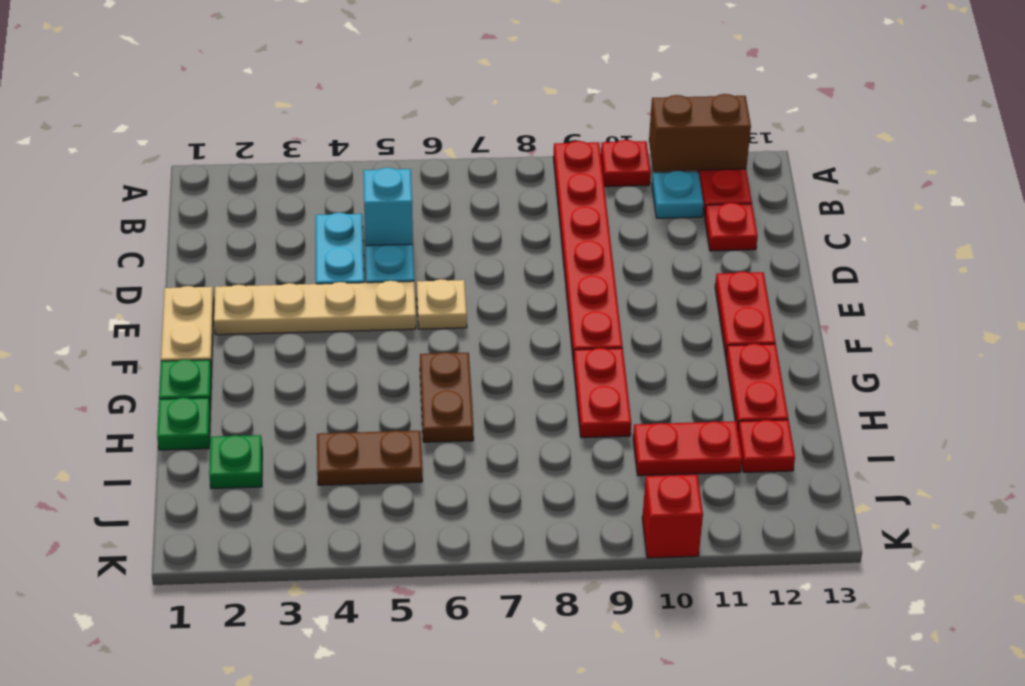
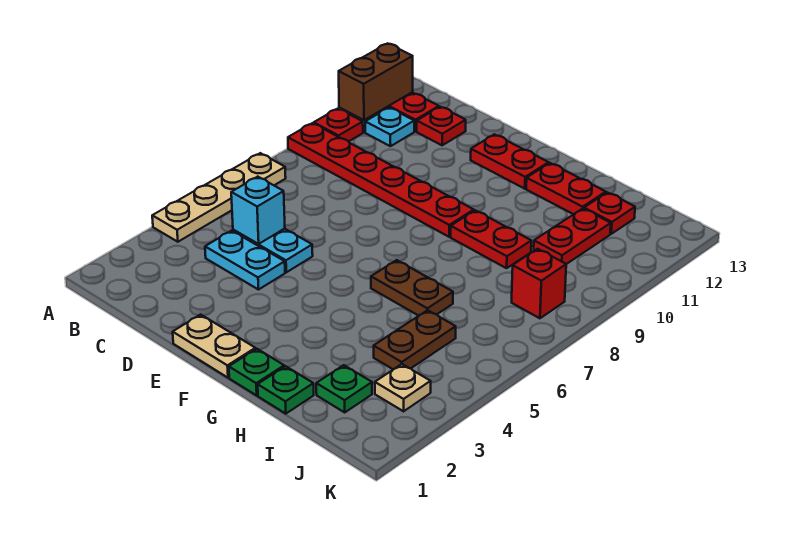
tan 1x4 plate [214,281,416,335] -> tan 1x4 plate moved to [152,153,286,242]
tan 1x1 plate [417,279,467,329] -> tan 1x1 plate moved to [375,364,431,411]
red 1x1 brick [642,475,703,558] -> red 1x1 brick moved to [512,249,566,318]

